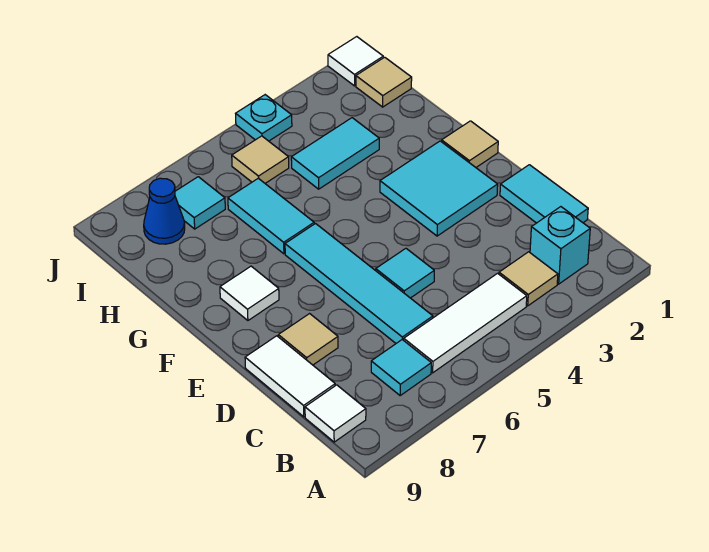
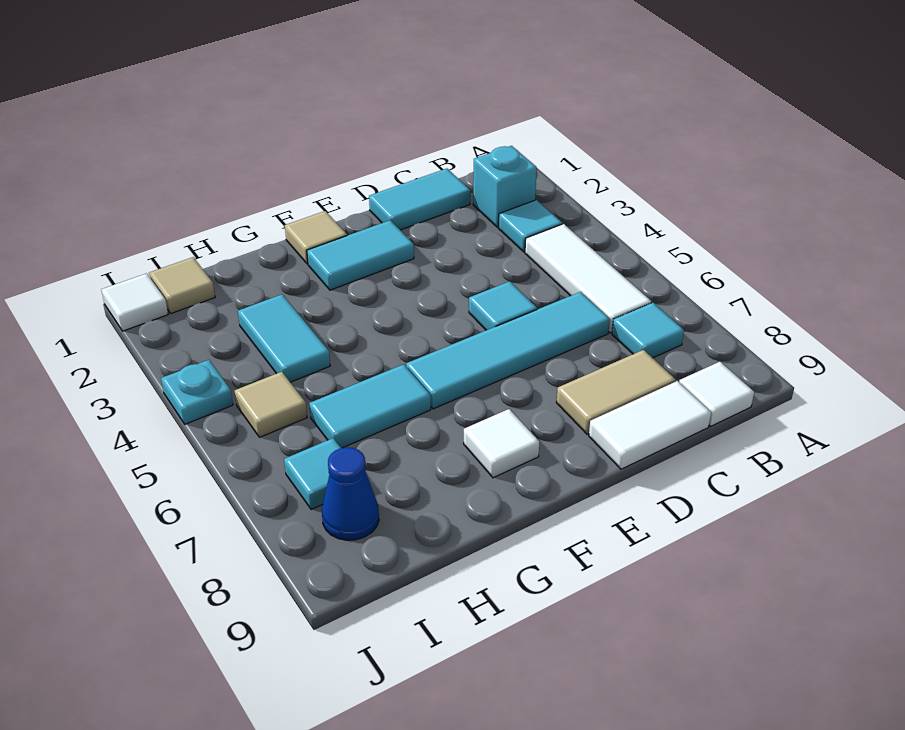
tan 1x1 tile [499,252,558,306] -> cyan 1x1 tile [499,200,562,252]
tan 1x1 tile [278,314,338,365] -> tan 1x2 tile [557,350,676,434]
cyan 2x2 tile [380,141,498,236] -> cyan 1x2 tile [307,220,414,290]

